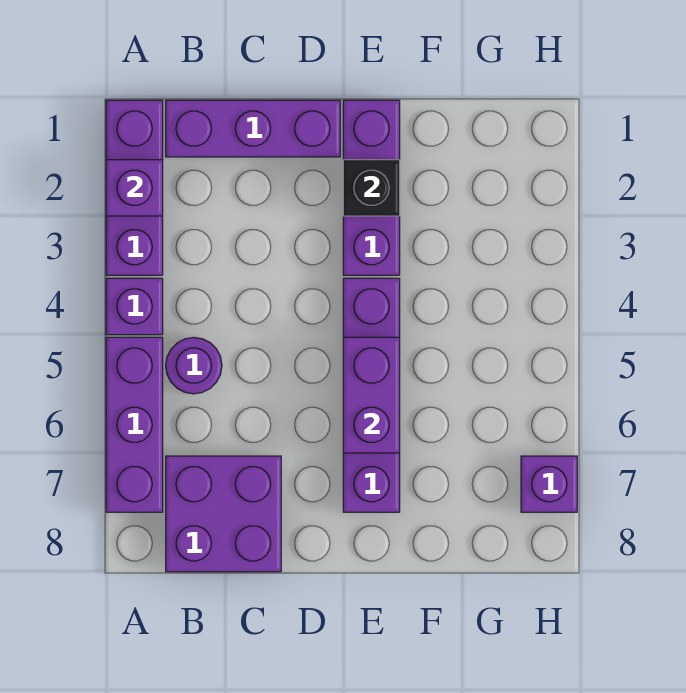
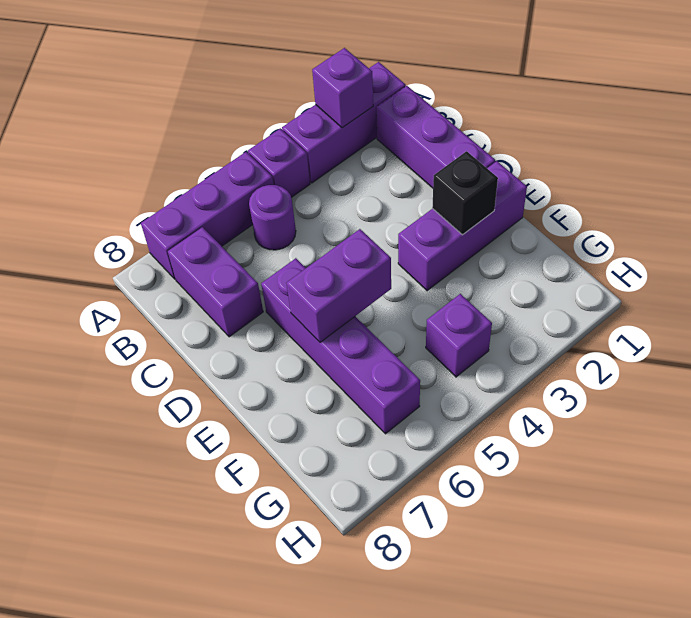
purple 2x2 brick [166,456,281,572] -> purple 1x2 brick [168,227,263,337]
purple 1x4 brick [343,278,400,512] -> purple 1x4 brick turned to [261,258,420,434]
purple 1x1 brick [521,456,577,512] -> purple 1x1 brick moved to [426,294,492,377]

